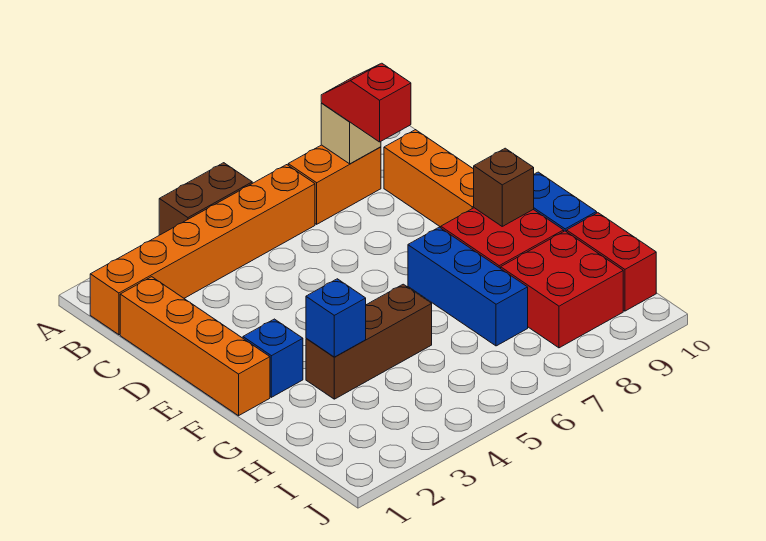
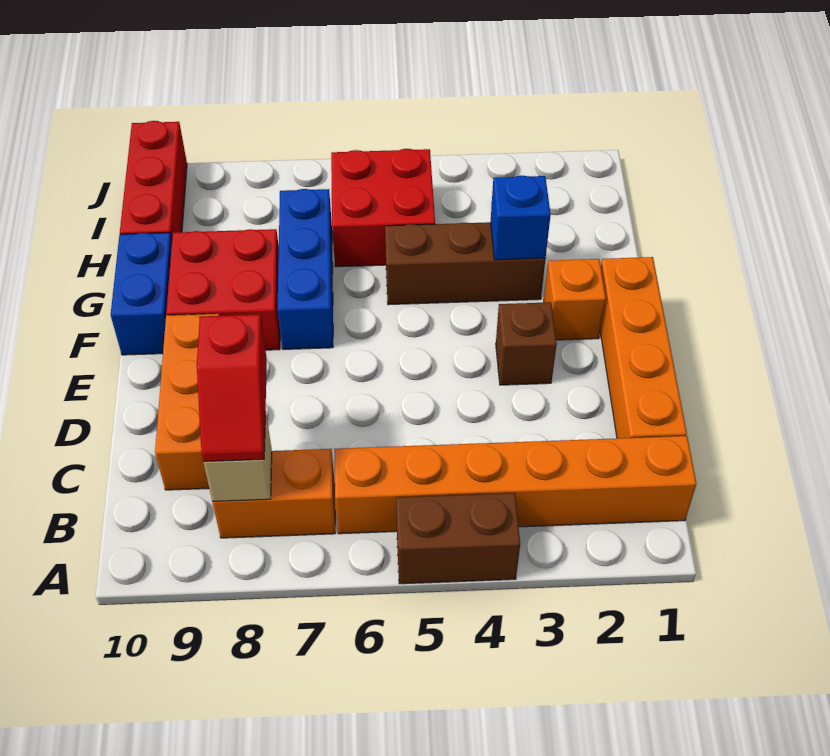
blue 1x1 brick [243,319,303,397] -> orange 1x1 brick [544,259,606,340]
brown 1x1 brick [474,148,534,226] -> brown 1x1 brick moved to [496,302,557,385]
red 2x2 brick [501,231,623,348] -> red 2x2 brick moved to [331,149,435,267]
red 1x2 brick [567,213,656,311] -> red 1x3 brick [120,121,187,239]

